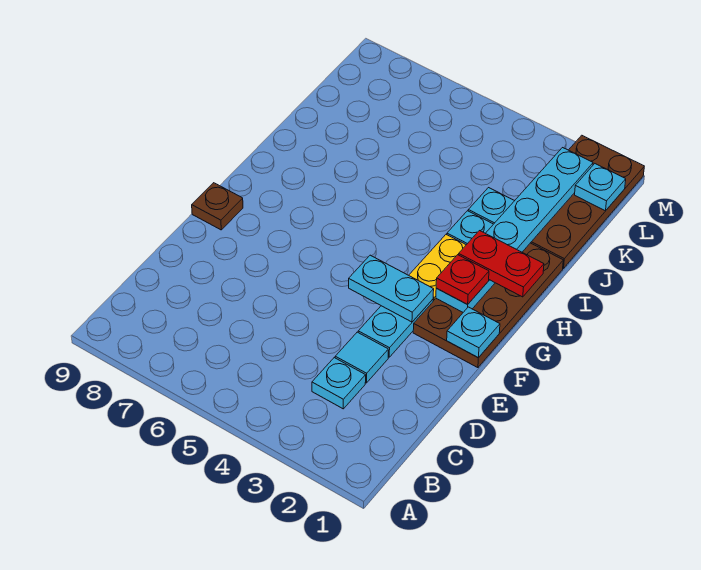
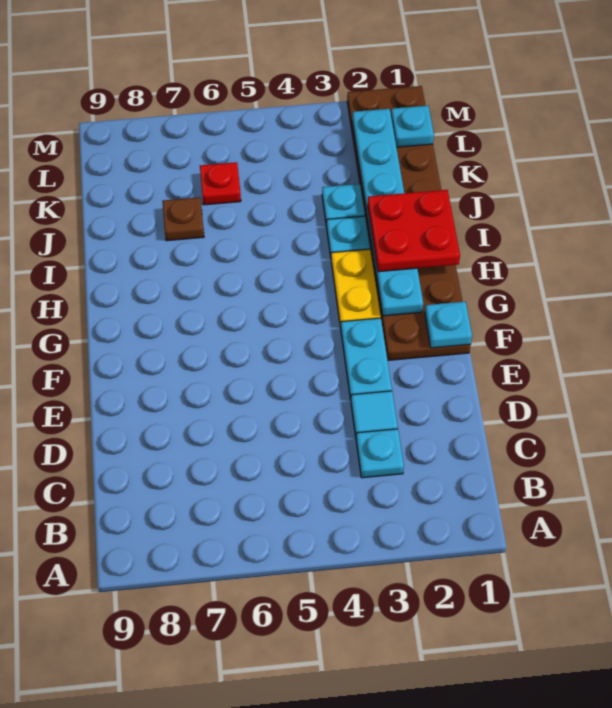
cyan 1x2 plate [349,255,434,322] -> none
brown 1x1 plate [192,183,243,230] -> brown 1x1 plate moved to [162,197,204,241]
red 1x1 plate [436,255,489,304] -> red 1x1 plate moved to [200,162,241,205]
red 1x2 plate [459,231,544,297] -> red 2x2 plate [368,190,460,272]

